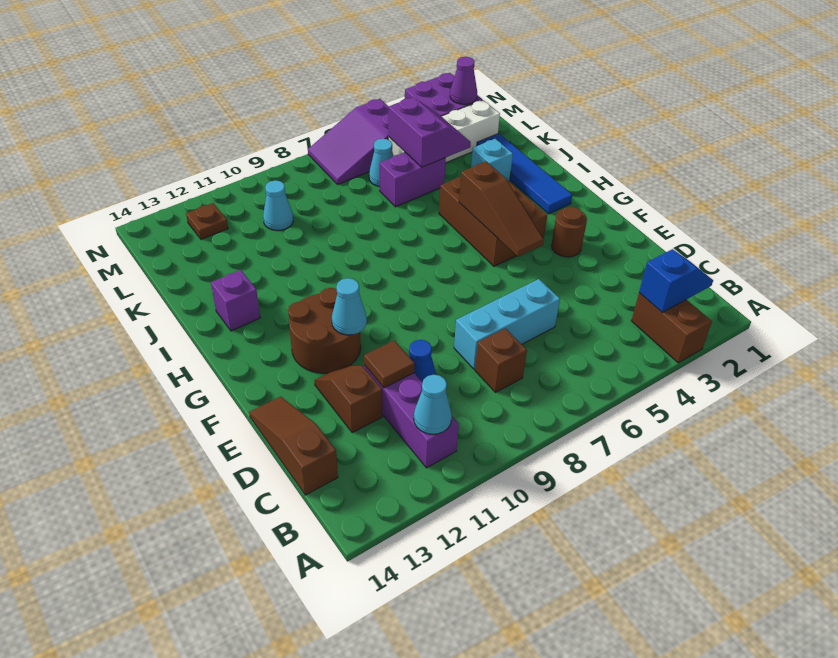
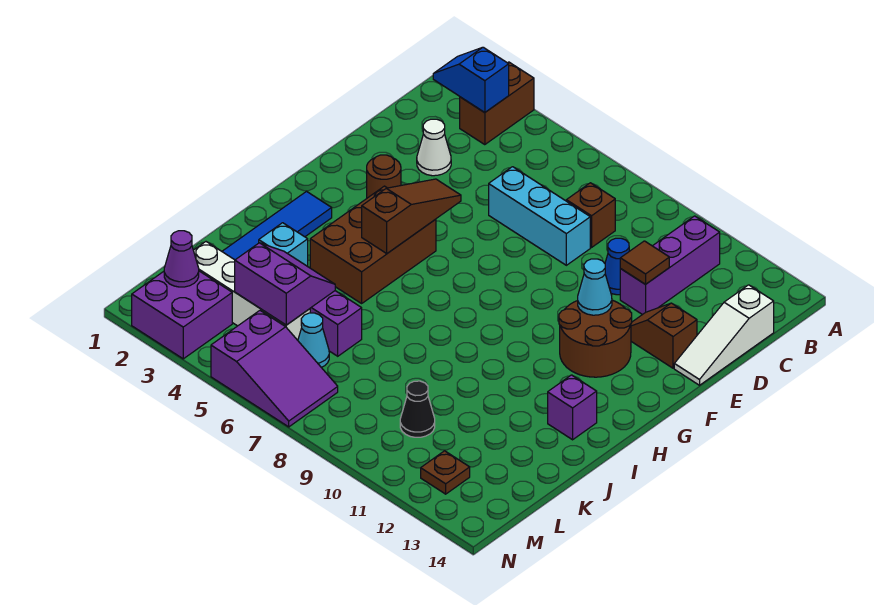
cyan 1x1 cone [414,375,452,434] -> none
brown 1x3 slope [249,397,338,495] -> white 1x3 slope [674,285,774,385]
none -> white 1x1 cone [417,119,451,176]
brown 1x2 slope [314,365,383,433] -> brown 1x2 slope turned to [631,303,697,368]
purple 2x2 slope [388,97,471,167] -> purple 2x2 slope turned to [235,243,335,325]
cyan 1x1 cone [263,180,293,230] -> black 1x1 cone [400,381,435,437]

